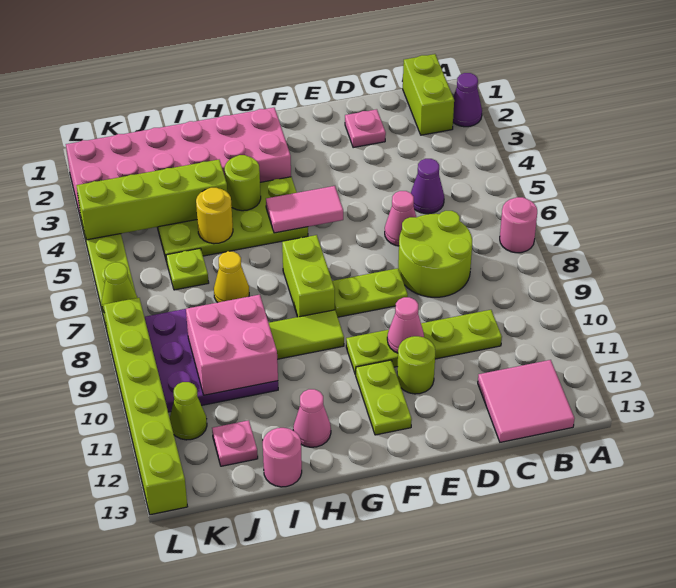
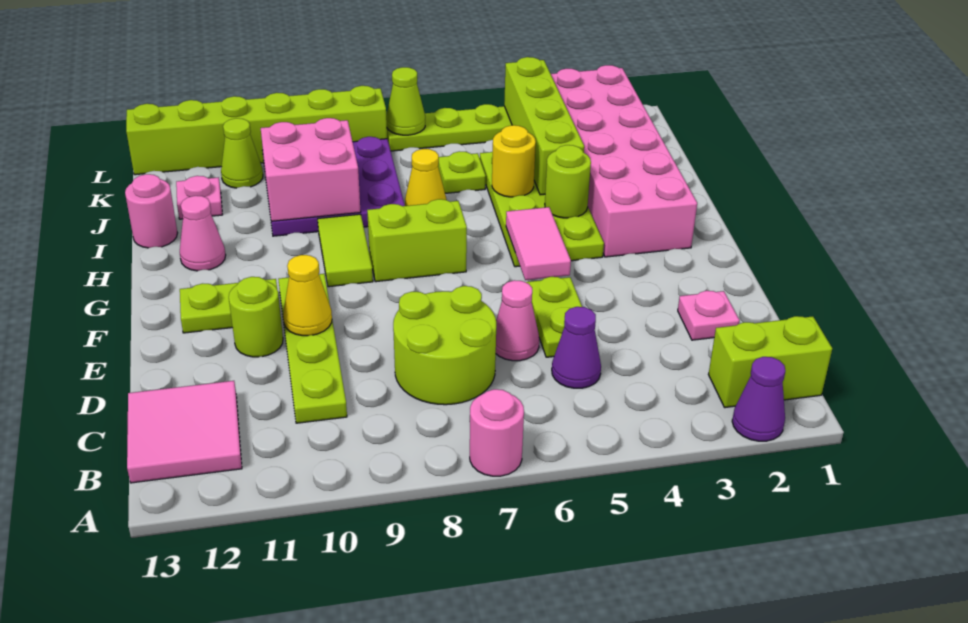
lime 1x2 plate [332,268,408,317] -> lime 1x2 plate moved to [526,277,582,357]
pink 1x1 cone [387,297,424,353] -> yellow 1x1 cone [283,255,332,336]

